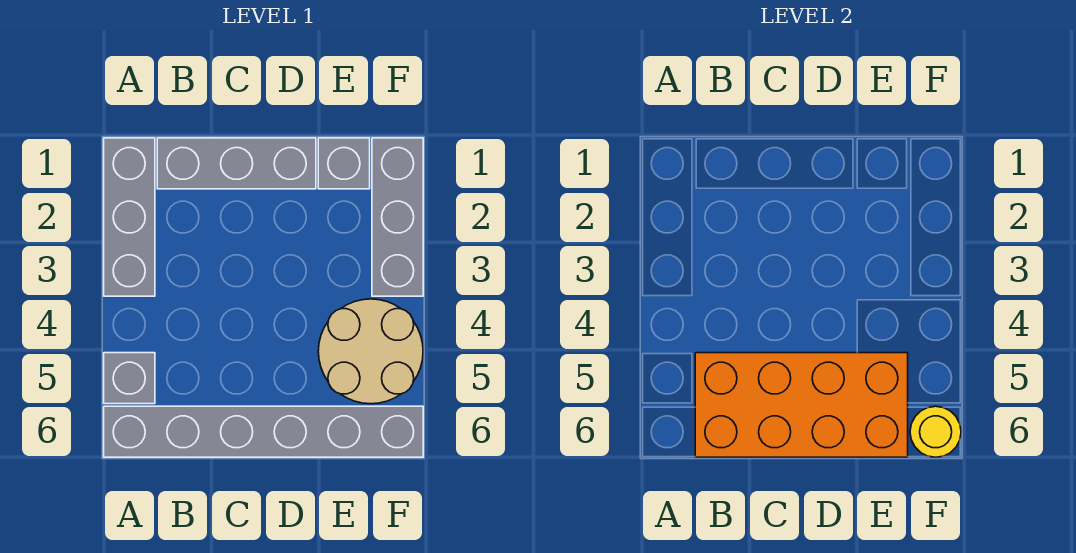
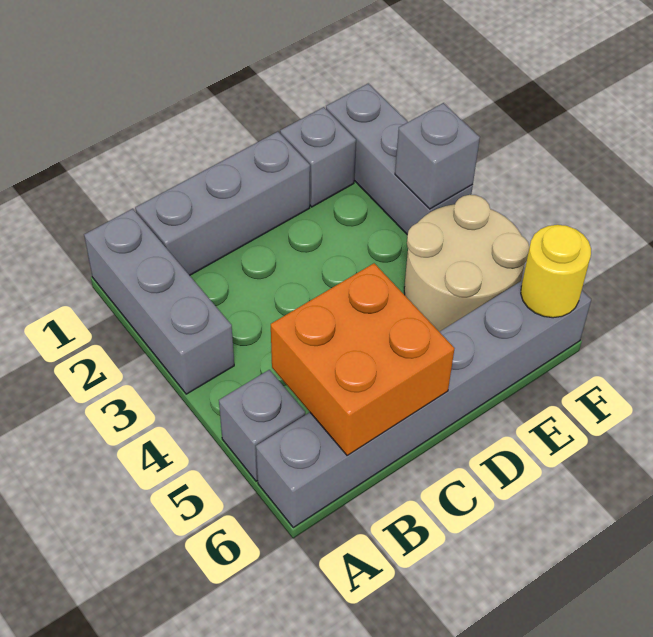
orange 2x4 brick [695,353,908,457] -> orange 2x2 brick [271,263,455,456]
none -> grey 1x1 brick [395,103,480,209]

